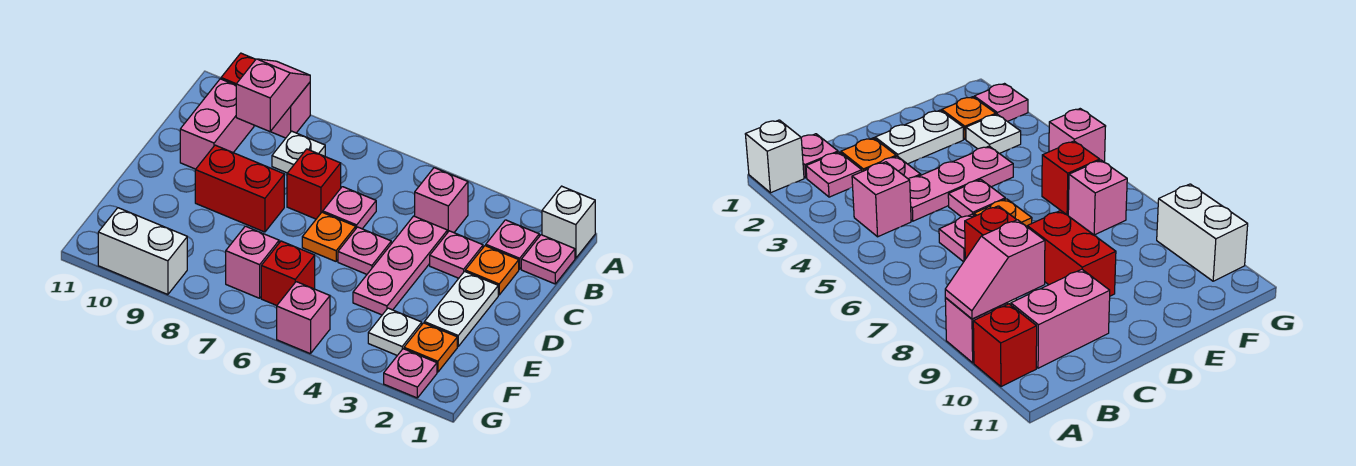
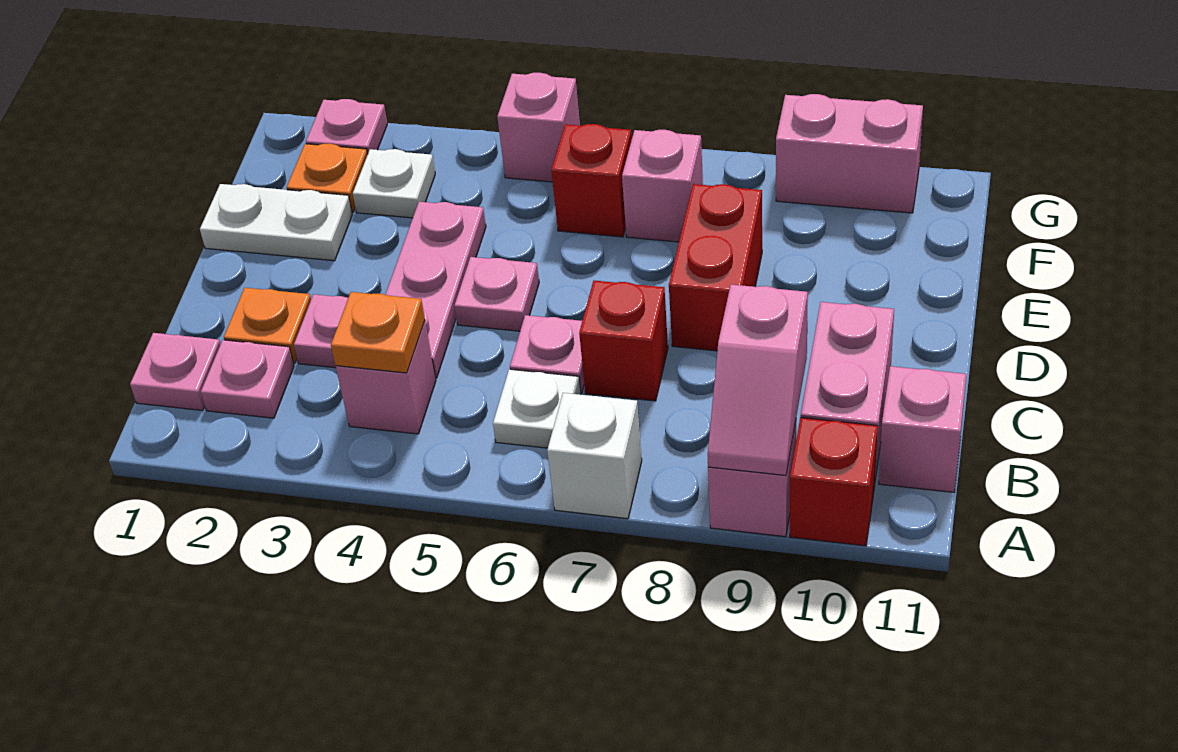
white 1x1 brick [542,186,595,258] -> white 1x1 brick moved to [547,393,642,519]
white 1x1 plate [272,131,325,173] -> white 1x1 plate moved to [493,369,581,448]
none -> pink 1x1 brick [879,366,966,492]
white 1x2 plate [424,271,498,346] -> white 1x2 plate turned to [200,184,352,261]
orange 1x1 plate [302,212,356,261] -> orange 1x1 plate moved to [331,292,425,373]
red 1x2 brick [195,145,284,232] -> red 1x2 brick turned to [669,184,762,351]
white 1x2 brick [98,208,187,295] -> pink 1x2 brick [776,94,923,213]

